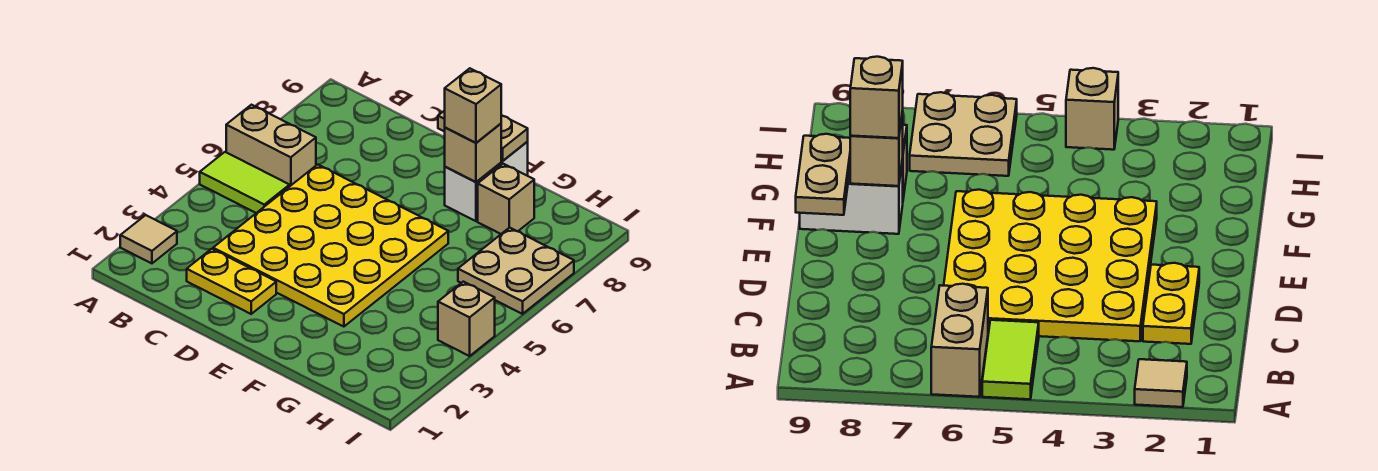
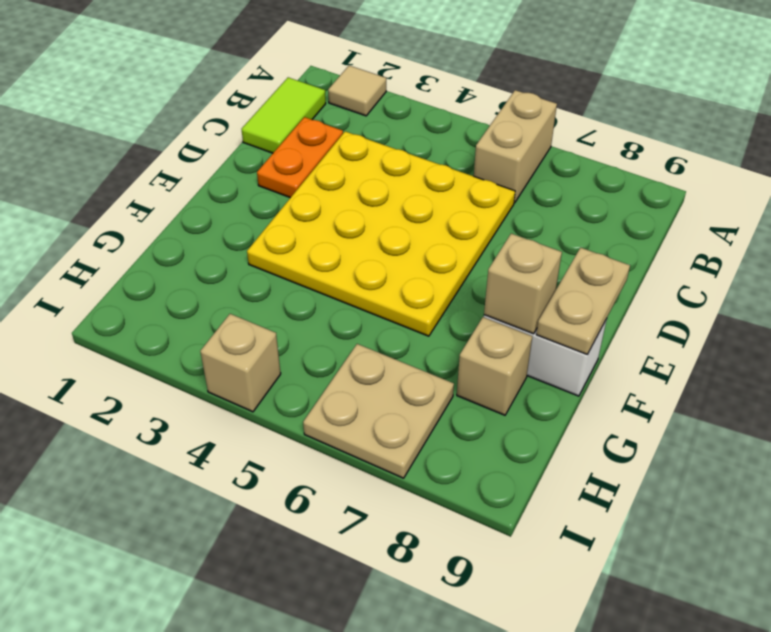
lime 1x2 tile [200,152,290,213] -> lime 1x2 tile moved to [242,77,326,153]
yellow 1x2 plate [187,249,276,314] -> orange 1x2 plate [257,117,343,198]
tan 1x1 brick [445,68,501,143] -> none

